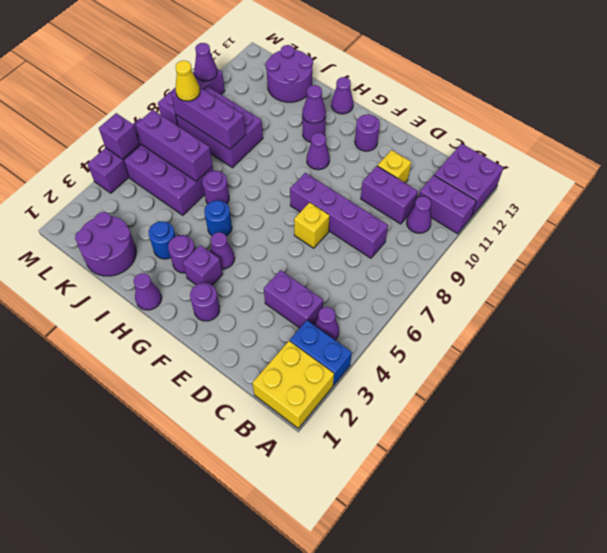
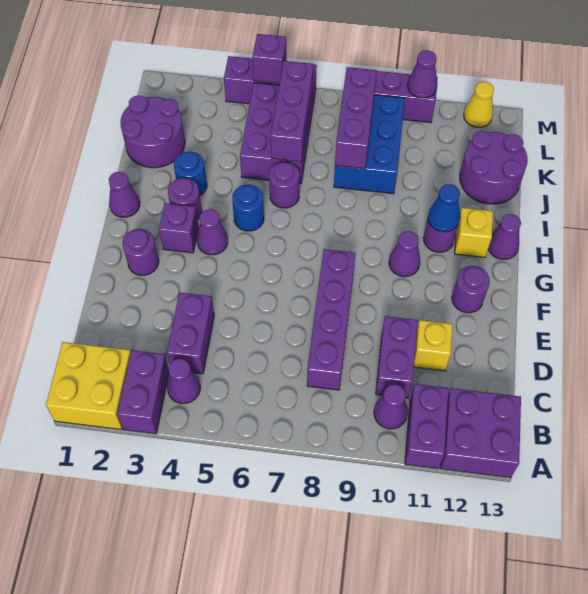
blue 1x2 brick [290,321,352,385] -> purple 1x2 brick [117,350,169,434]
yellow 1x1 brick [294,203,330,248] -> yellow 1x1 brick moved to [455,208,493,258]
purple 1x1 cone [302,85,326,124] -> blue 1x1 cone [428,184,460,232]
purple 2x3 brick [176,86,263,168] -> blue 2x3 brick [334,95,405,194]
yellow 1x1 cone [175,61,200,101] -> yellow 1x1 cone moved to [464,82,494,127]

